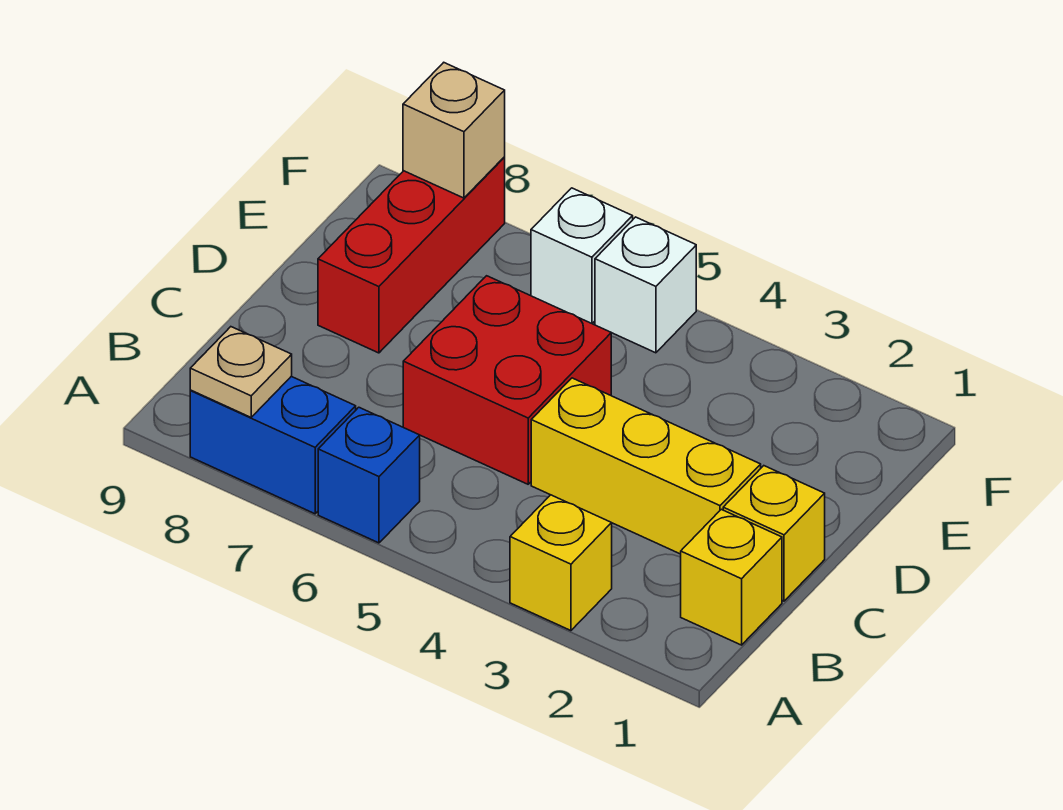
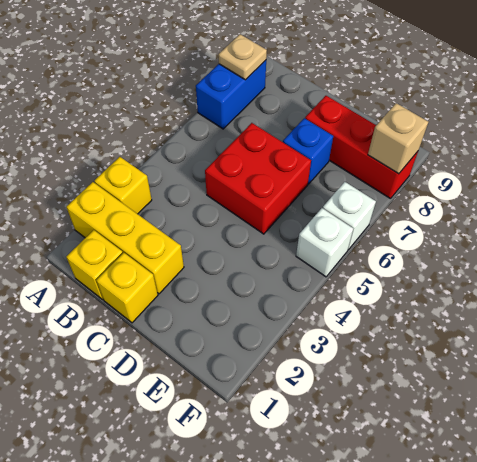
blue 1x1 brick [318,407,420,543] -> blue 1x1 brick moved to [283,118,333,184]
yellow 1x3 brick [531,378,761,554] -> yellow 1x3 brick turned to [66,182,184,294]

